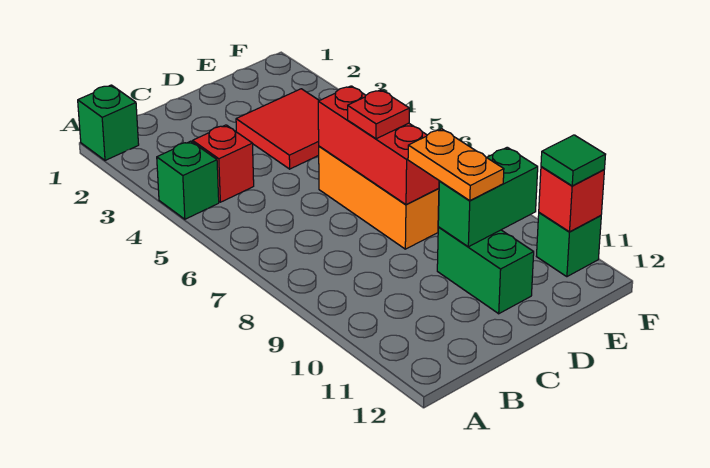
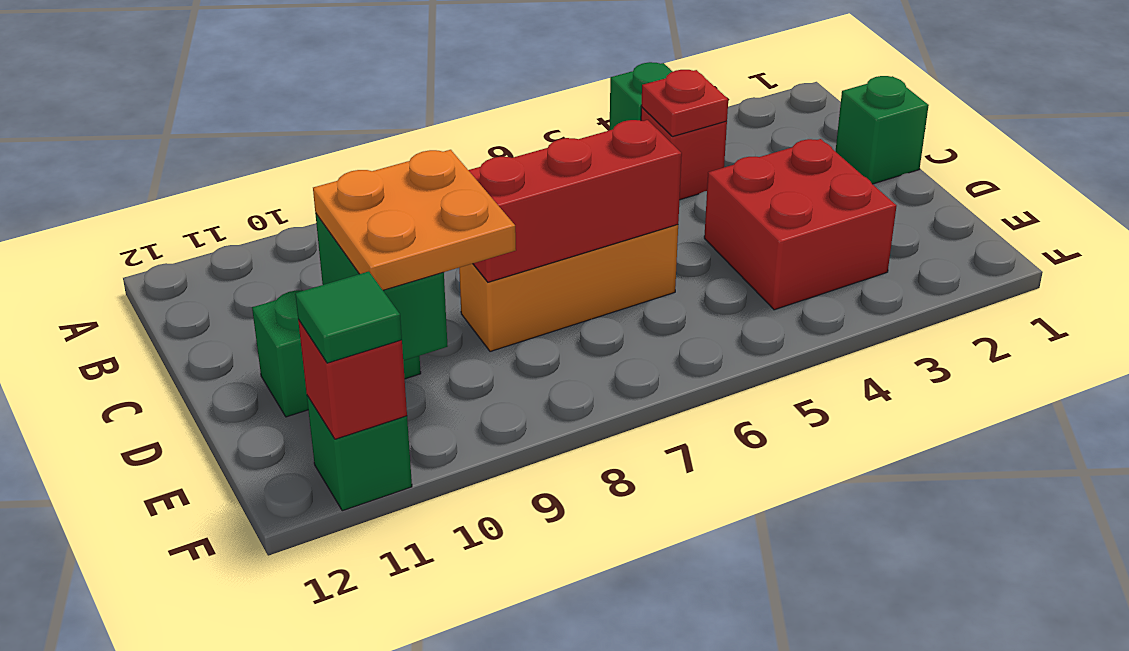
green 1x1 brick [78,85,139,160] -> green 1x1 brick moved to [835,76,929,184]
red 2x2 tile [236,89,319,169] -> red 2x2 brick [704,139,896,310]
red 1x1 plate [348,90,409,139] -> red 1x1 plate moved to [641,70,728,137]
orange 1x2 plate [408,129,504,200] -> orange 2x2 plate [313,150,516,290]

